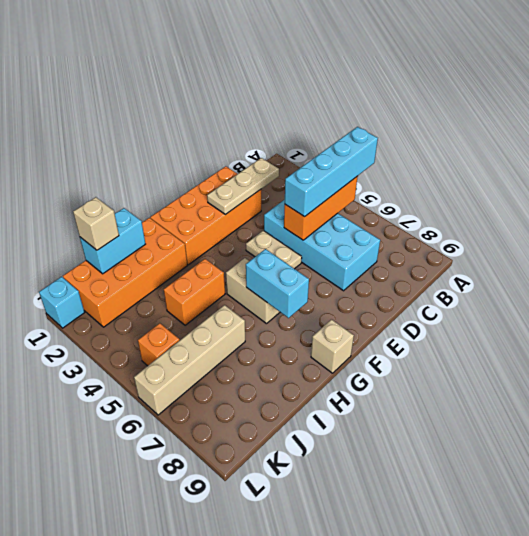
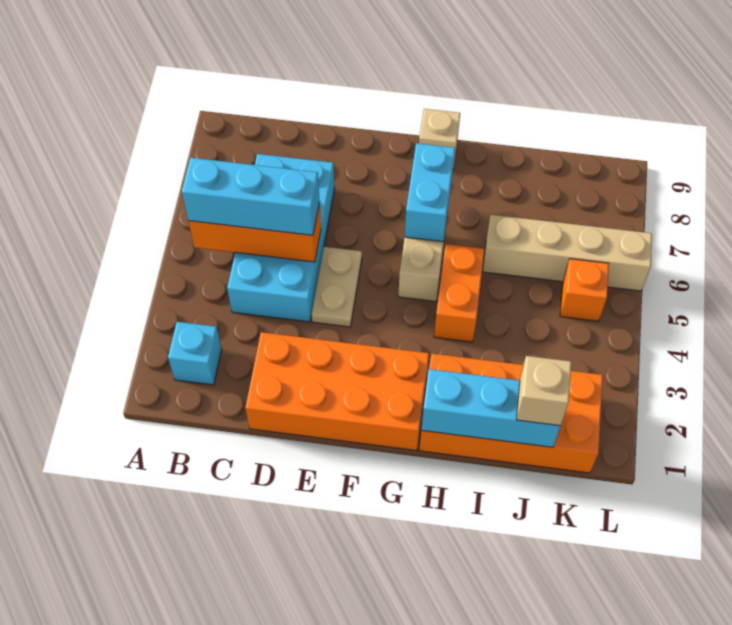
cyan 1x4 brick [285,127,378,217] -> cyan 1x3 brick [182,158,320,235]
tan 1x3 plate [207,158,279,215] -> none
orange 1x2 brick [164,259,225,325] -> orange 1x2 brick turned to [434,244,484,342]
cyan 1x2 brick [80,208,145,274] -> cyan 1x3 brick [421,369,561,447]
cyan 1x1 brick [39,277,85,328] -> cyan 1x1 brick moved to [168,322,222,385]

